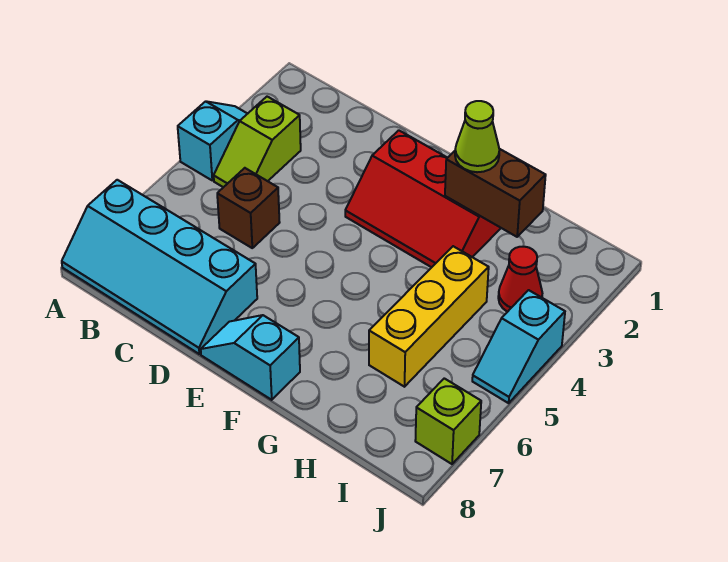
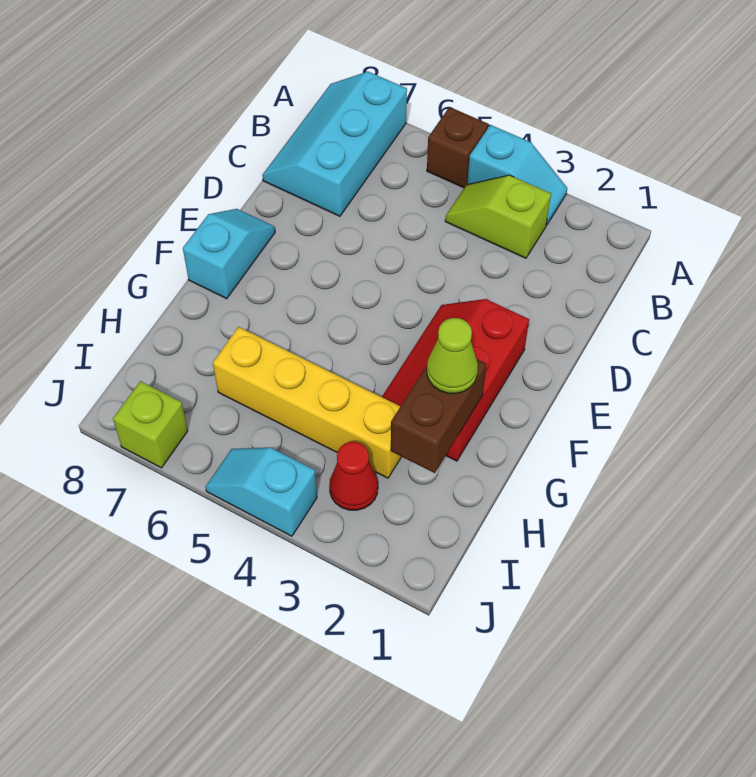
cyan 2x4 slope [62,180,257,354] -> cyan 2x3 slope [262,72,407,216]
brown 1x1 brick [217,168,280,248] -> brown 1x1 brick moved to [427,107,488,188]
yellow 1x3 brick [369,246,489,387] -> yellow 1x4 brick [213,327,401,478]

